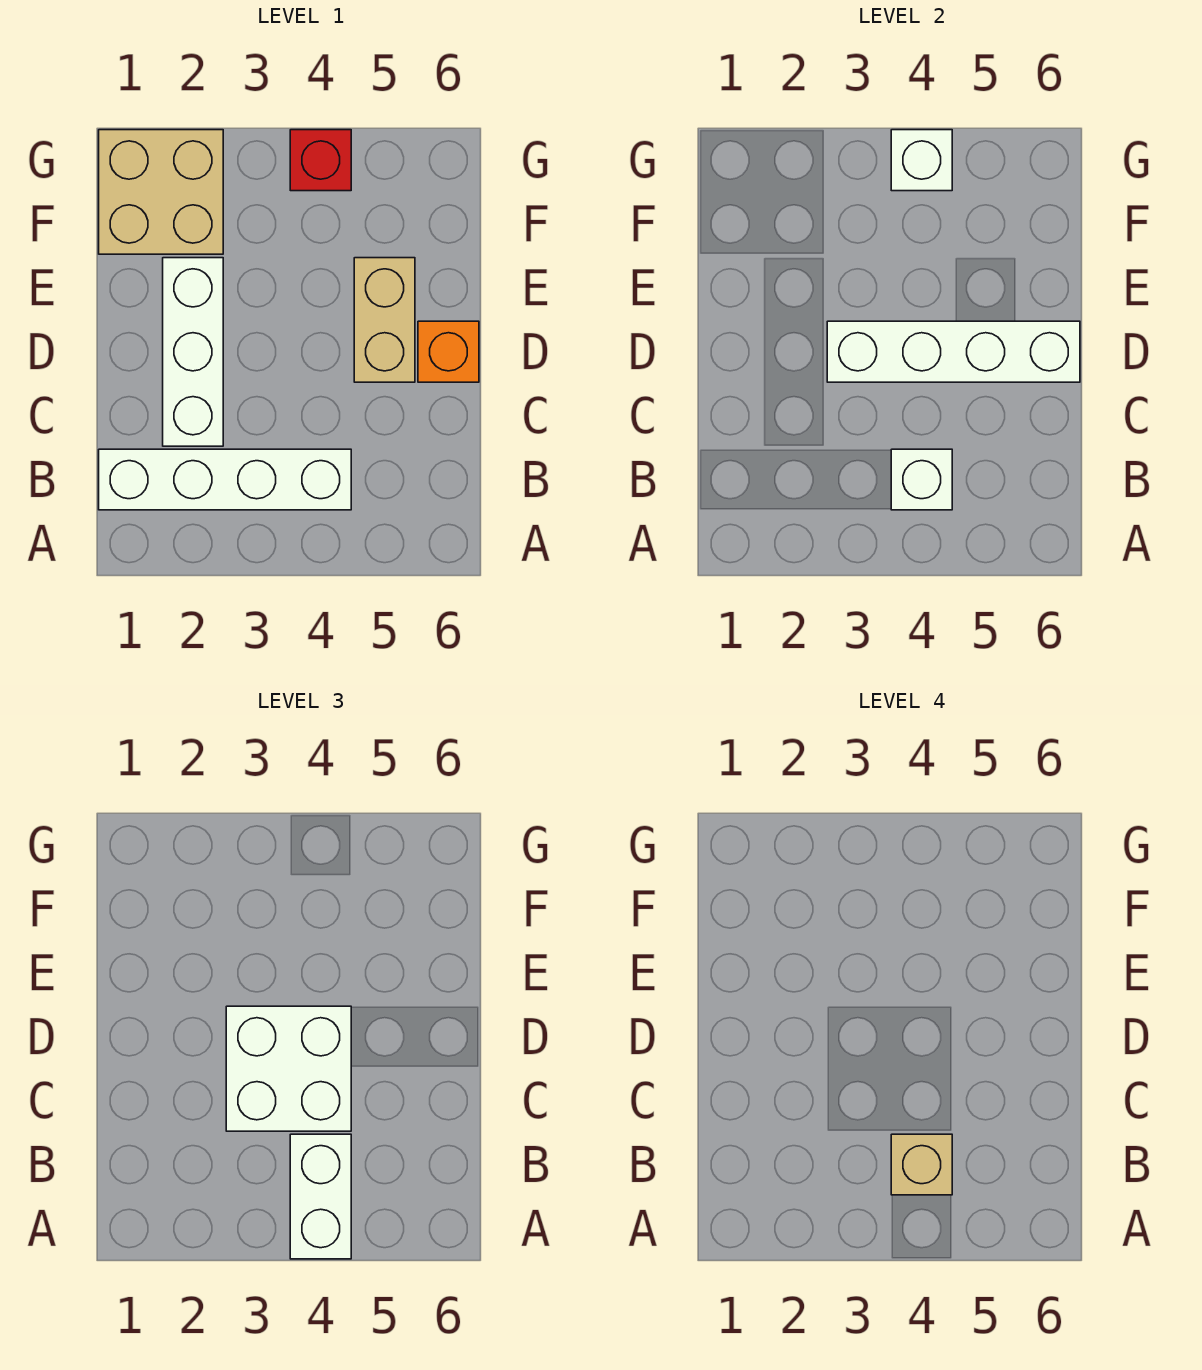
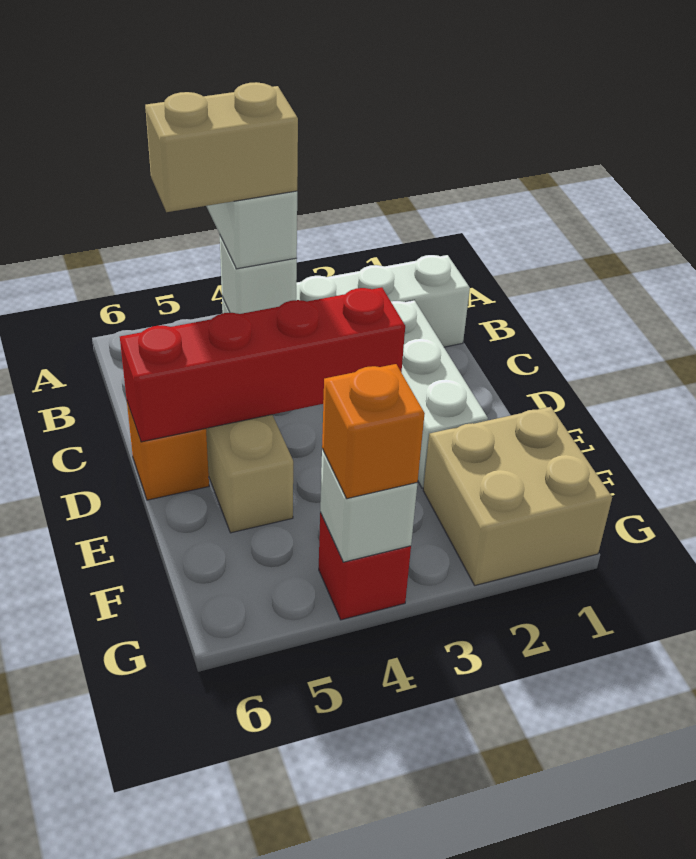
tan 1x1 brick [891,1134,952,1195] -> tan 1x2 brick [145,82,298,212]
white 2x2 brick [226,1006,351,1131] -> none
white 1x4 brick [827,321,1080,382] -> red 1x4 brick [120,287,405,442]
none -> orange 1x1 brick [322,364,425,499]

